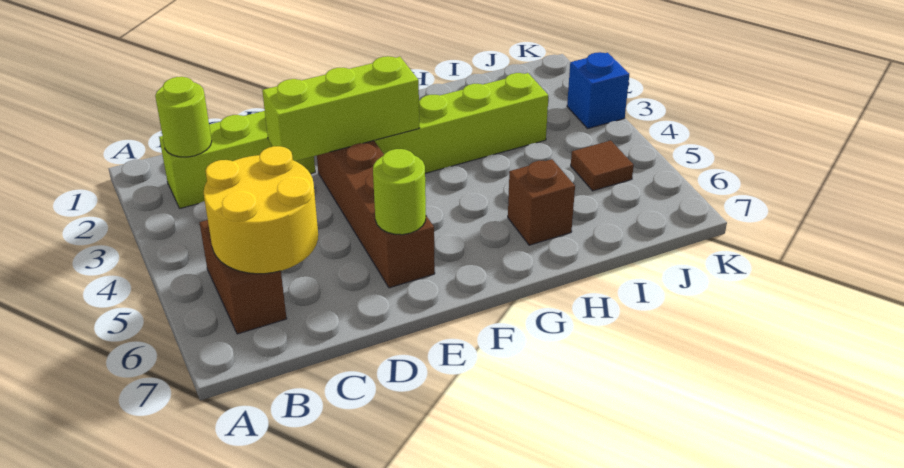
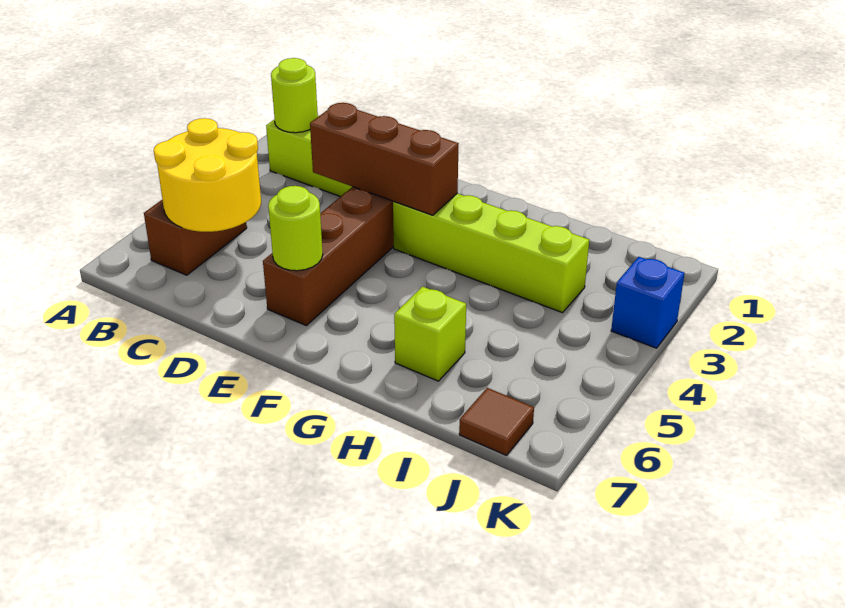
lime 1x3 brick [262,56,419,161] -> brown 1x3 brick [310,103,459,215]
brown 1x1 brick [508,159,575,245] -> lime 1x1 brick [394,287,466,381]
brown 1x1 tile [571,140,634,191] -> brown 1x1 tile moved to [459,388,534,455]

